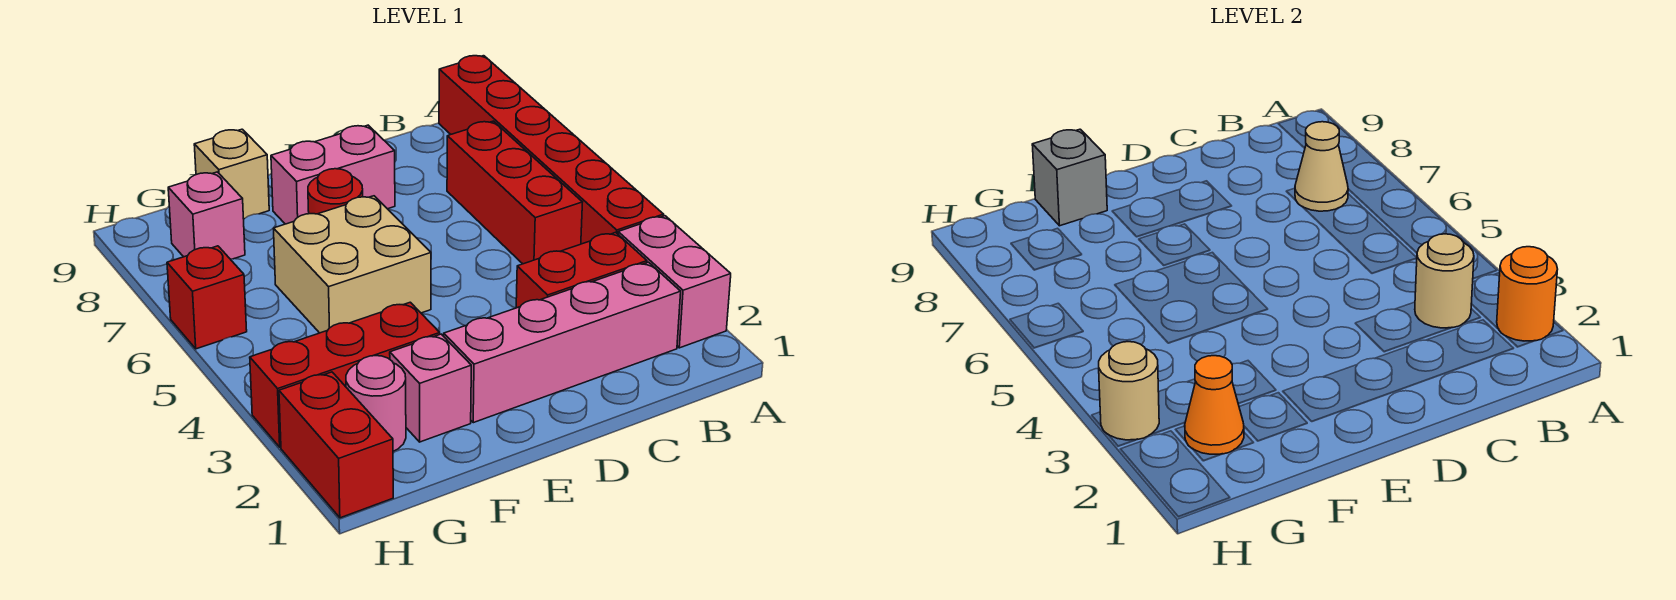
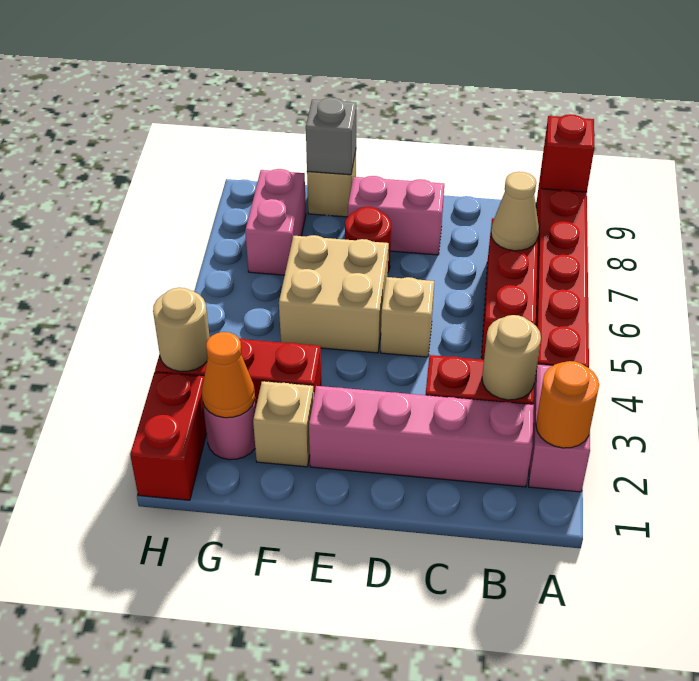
none -> tan 1x1 brick [381,277,434,357]
pink 1x1 brick [390,334,471,442] -> tan 1x1 brick [253,381,314,467]
pink 1x1 brick [168,172,245,259] -> pink 1x2 brick [245,169,306,275]
red 1x1 brick [167,246,247,349] -> red 1x1 brick moved to [541,114,594,192]

